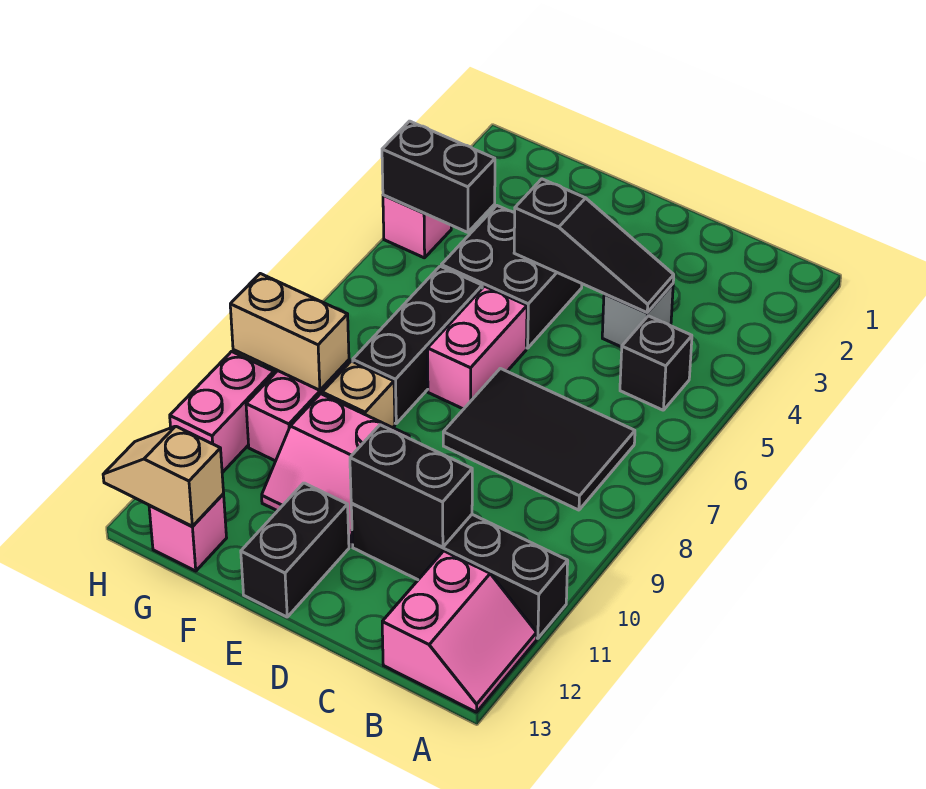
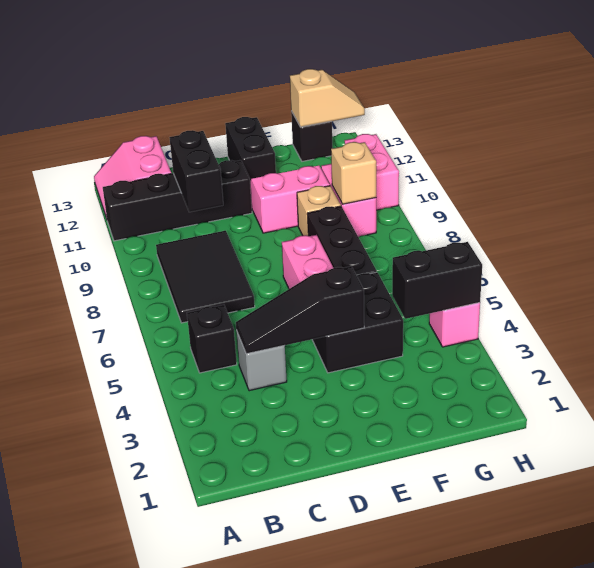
black 2x3 tile [443,368,635,510] -> black 2x3 tile turned to [156,231,255,323]
black 1x2 brick [350,425,472,547] -> black 1x2 brick turned to [169,130,223,212]
tan 1x2 brick [230,274,349,390] -> tan 1x1 brick [331,142,376,204]
pink 1x1 brick [149,494,227,571] -> black 1x1 brick [291,111,332,161]

